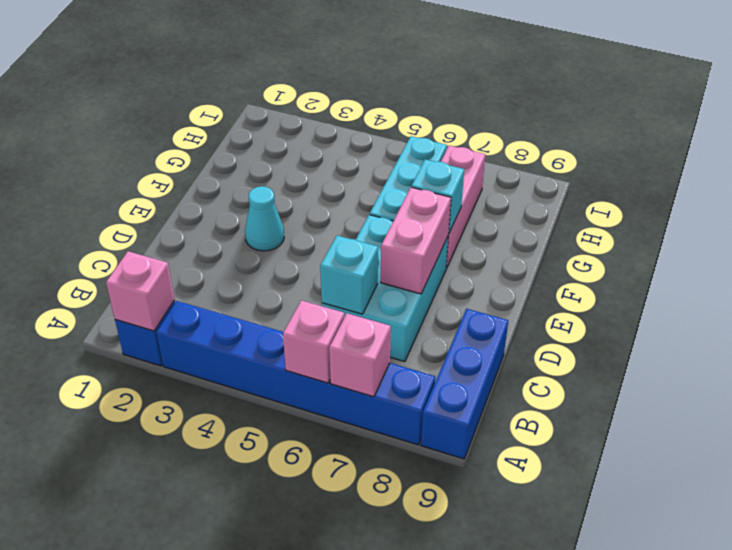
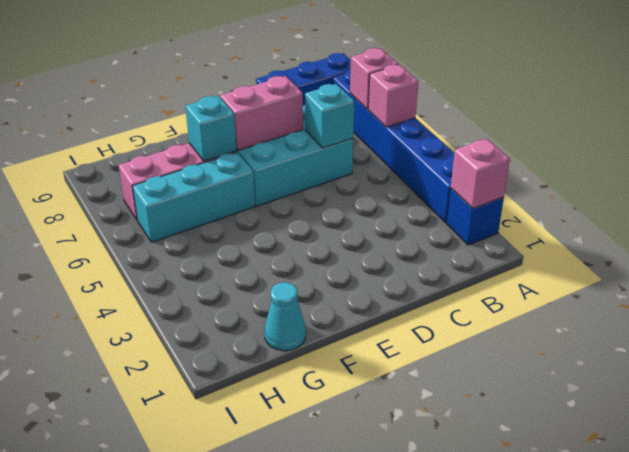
cyan 1x1 cone [245,186,284,251] -> cyan 1x1 cone moved to [265,282,306,351]

